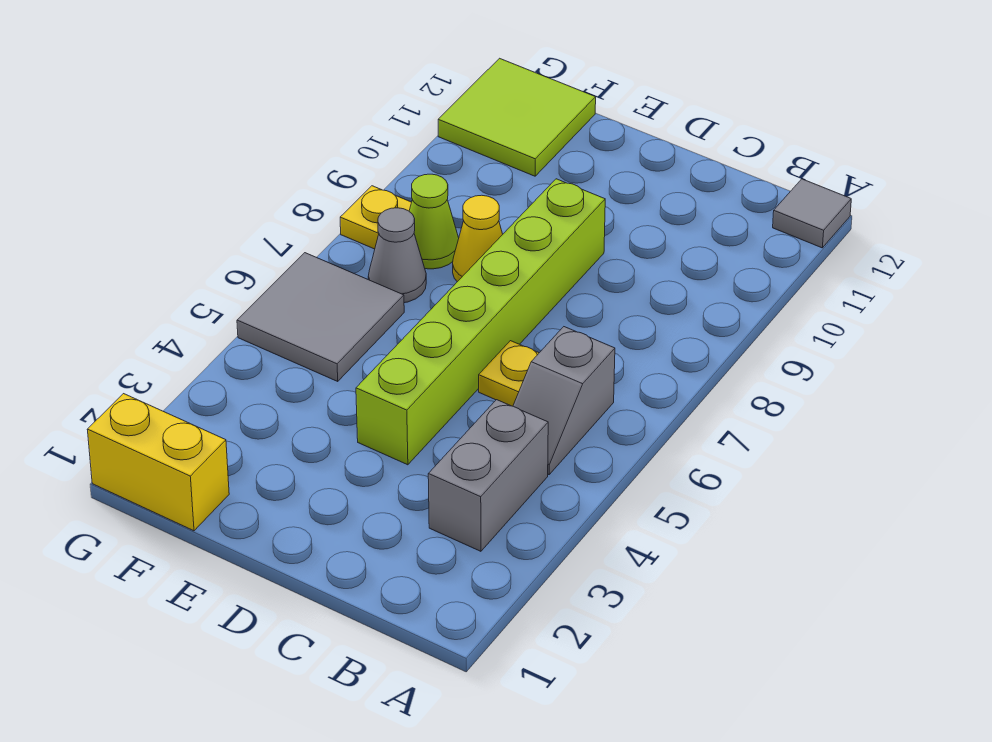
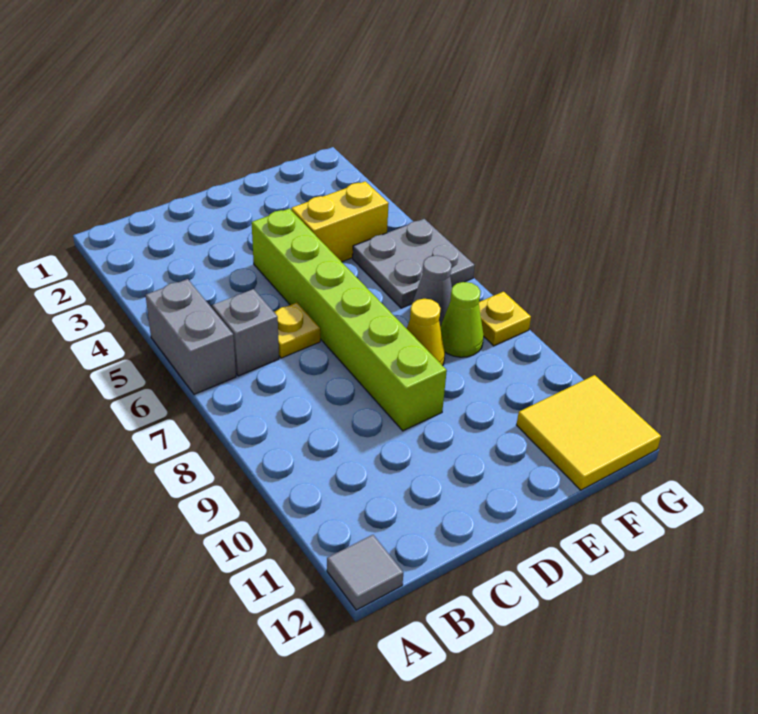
grey 1x2 brick [428,400,548,551] -> grey 1x2 brick moved to [146,279,236,394]
yellow 1x2 brick [87,394,229,531] -> yellow 1x2 brick moved to [291,181,389,262]
grey 2x2 tile [237,253,404,381] -> grey 2x2 plate [353,219,475,308]
lime 2x2 tile [438,58,596,176] -> yellow 2x2 tile [517,375,661,490]

